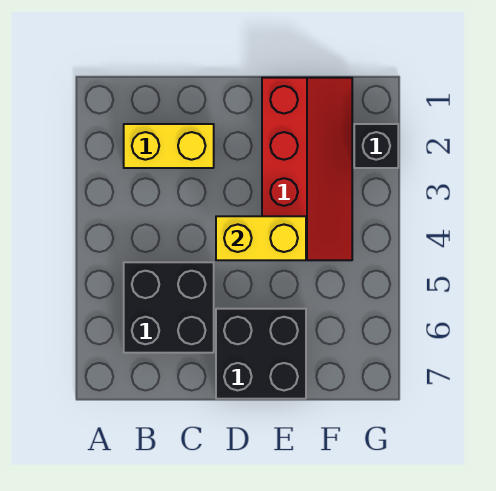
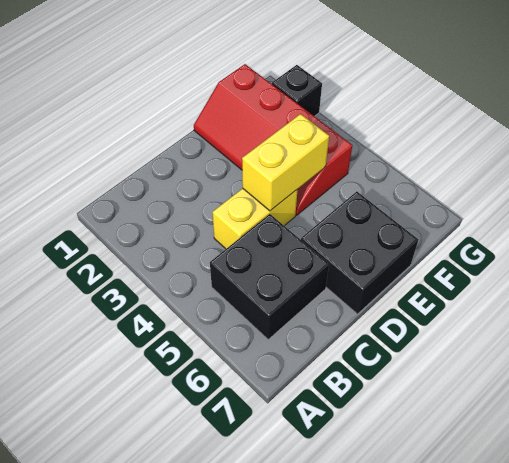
yellow 1x2 brick [124,124,214,168] -> yellow 1x2 brick moved to [212,188,298,249]
red 2x4 slope [262,78,352,260] -> red 2x4 slope turned to [194,64,352,215]

